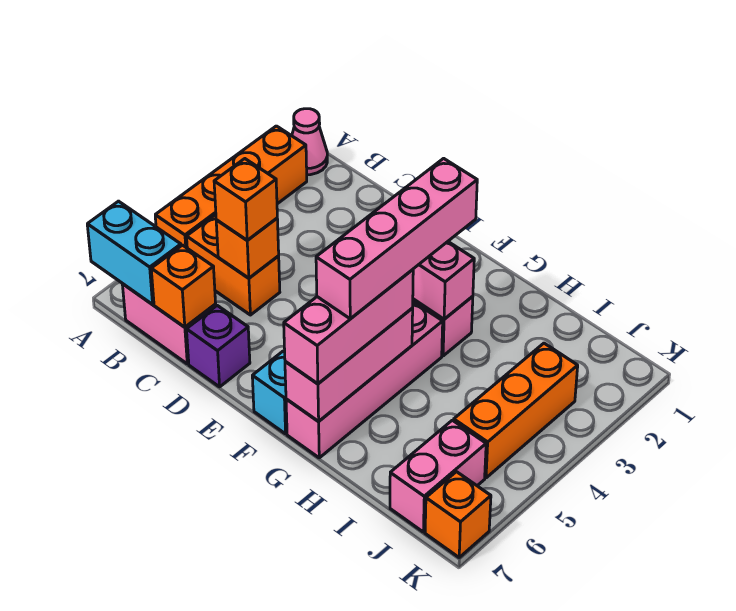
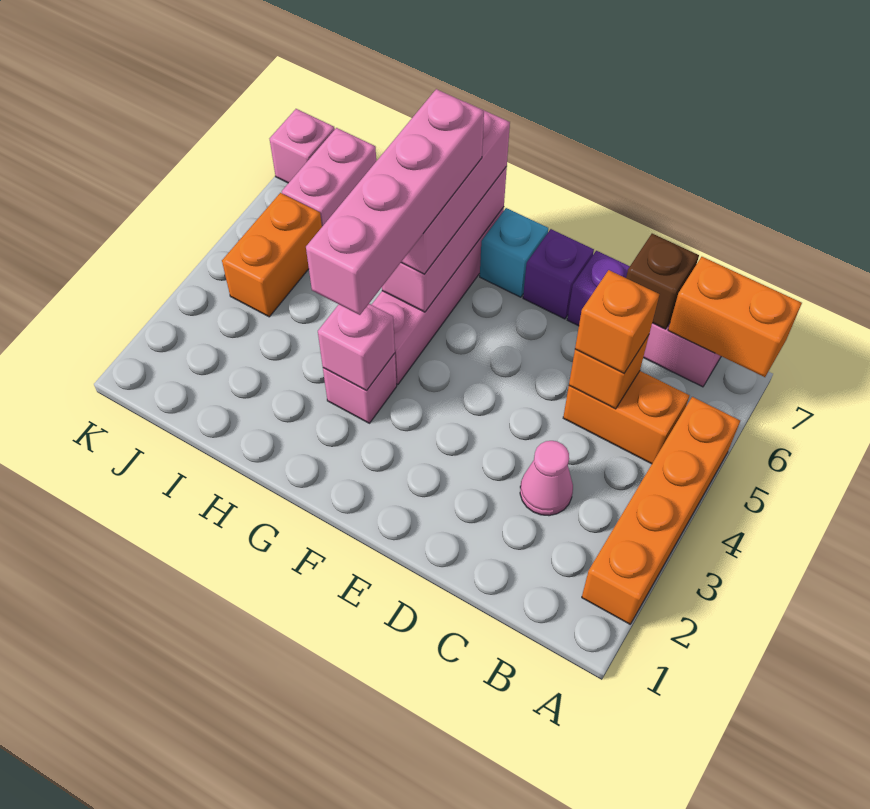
pink 1x1 cone [292,109,327,175] -> pink 1x1 cone moved to [520,441,573,516]
cyan 1x2 brick [87,201,181,304] -> orange 1x2 brick [668,257,802,377]
orange 1x1 brick [151,245,216,327] -> brown 1x1 brick [626,234,699,329]
none -> purple 1x1 brick [523,229,594,319]
orange 1x3 brick [454,343,578,478] -> orange 1x2 brick [222,193,322,317]
orange 1x1 brick [425,472,491,557] -> pink 1x1 brick [270,109,335,183]

